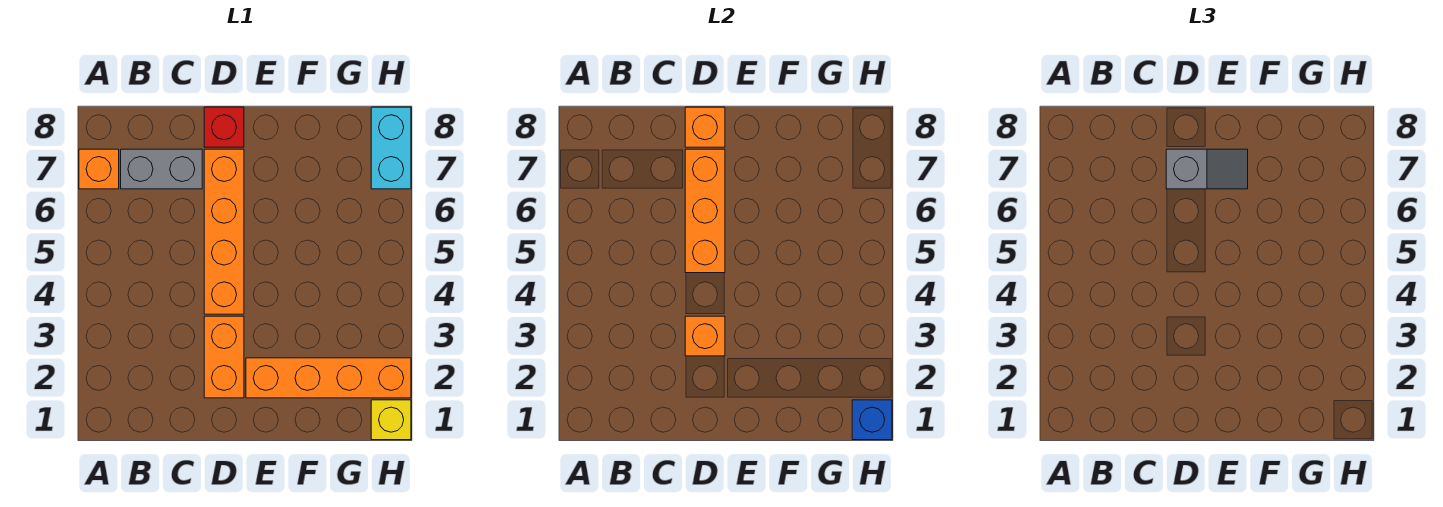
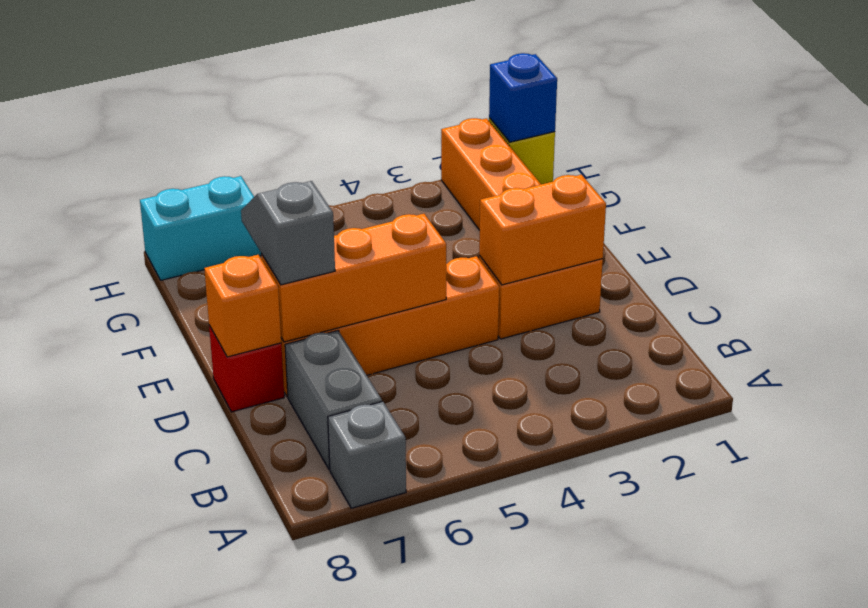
orange 1x1 brick [79,149,119,189] -> grey 1x1 brick [328,401,406,508]
orange 1x1 brick [685,316,725,356] -> orange 1x2 brick [479,175,606,285]

